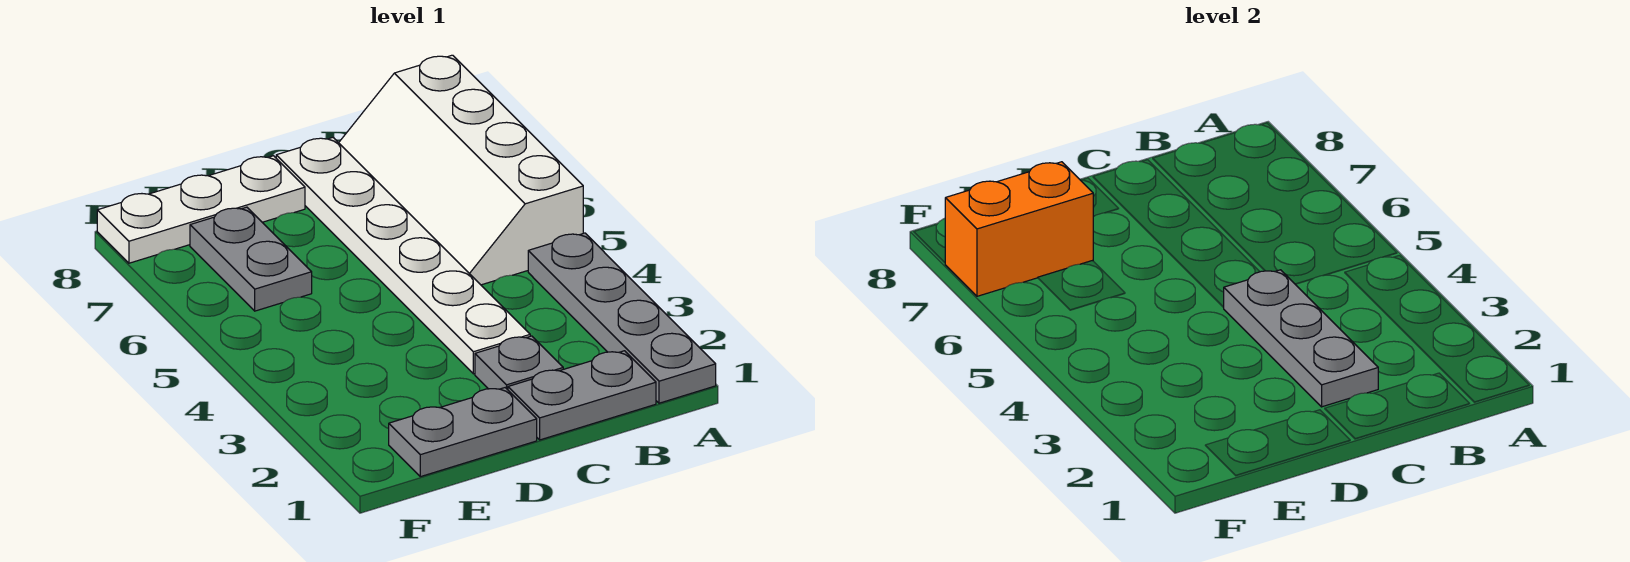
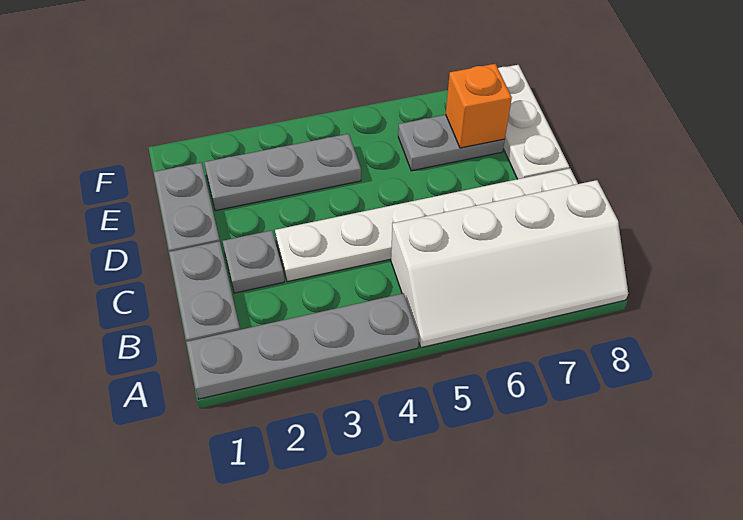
white 2x4 slope [339,55,583,285] -> white 2x4 slope turned to [391,180,628,348]
grey 1x3 plate [1224,270,1378,407] -> grey 1x3 plate moved to [204,134,361,211]
orange 1x2 brick [945,162,1093,296] -> orange 1x1 brick [446,64,512,148]

